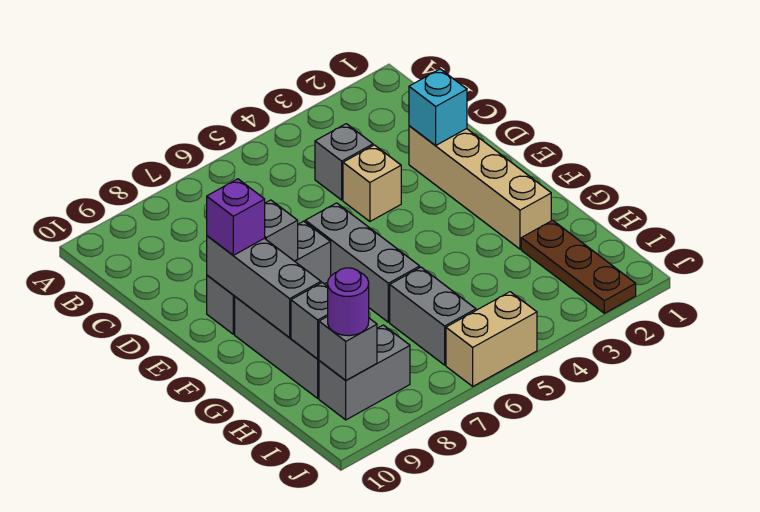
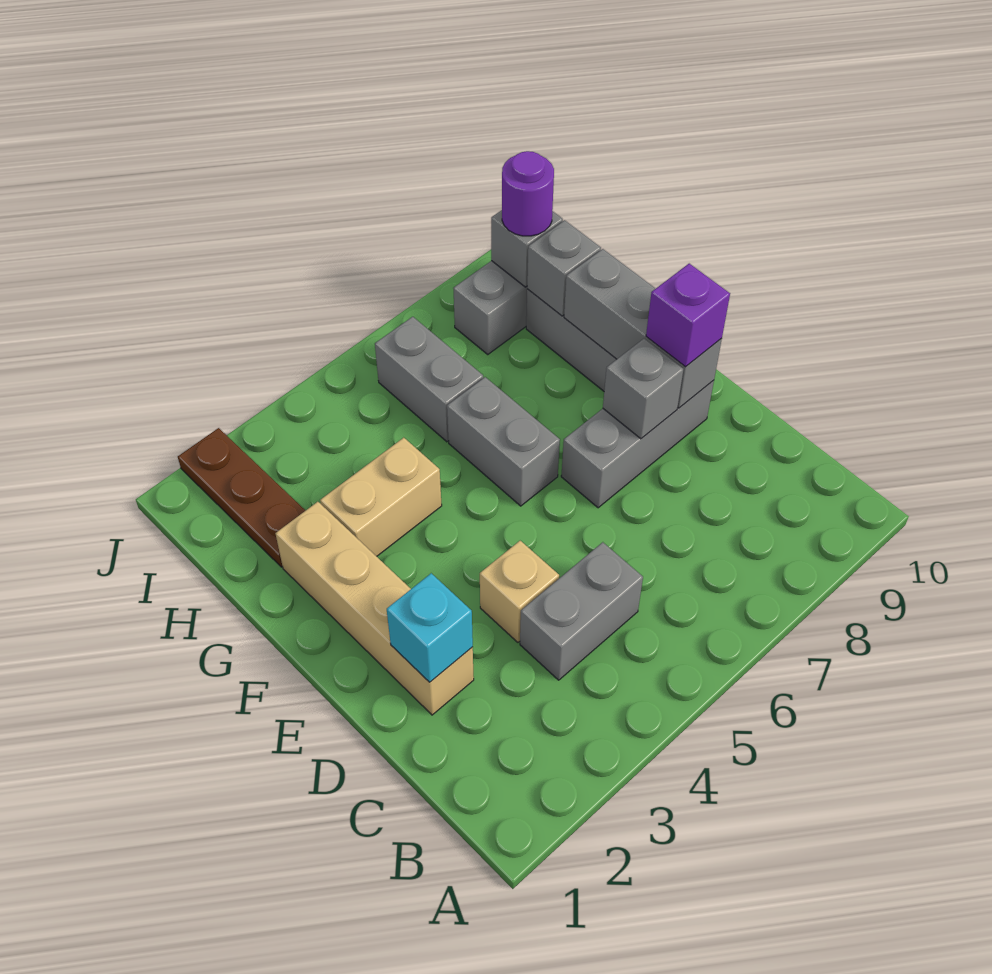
grey 1x1 brick [315,124,373,200] -> grey 1x2 brick [520,542,643,680]
grey 1x3 brick [305,203,420,322] -> grey 1x2 brick [447,377,560,506]
tan 1x2 brick [446,292,537,386] -> tan 1x2 brick moved to [320,438,442,556]

